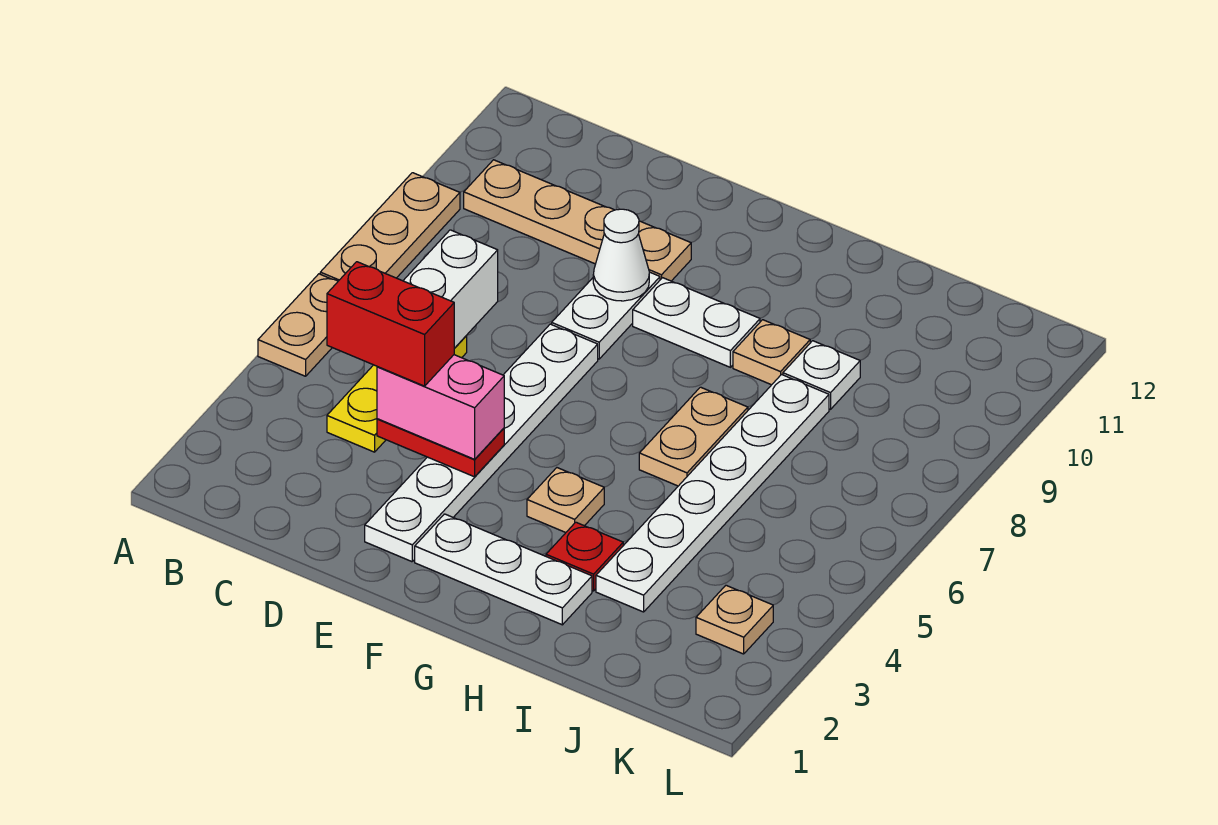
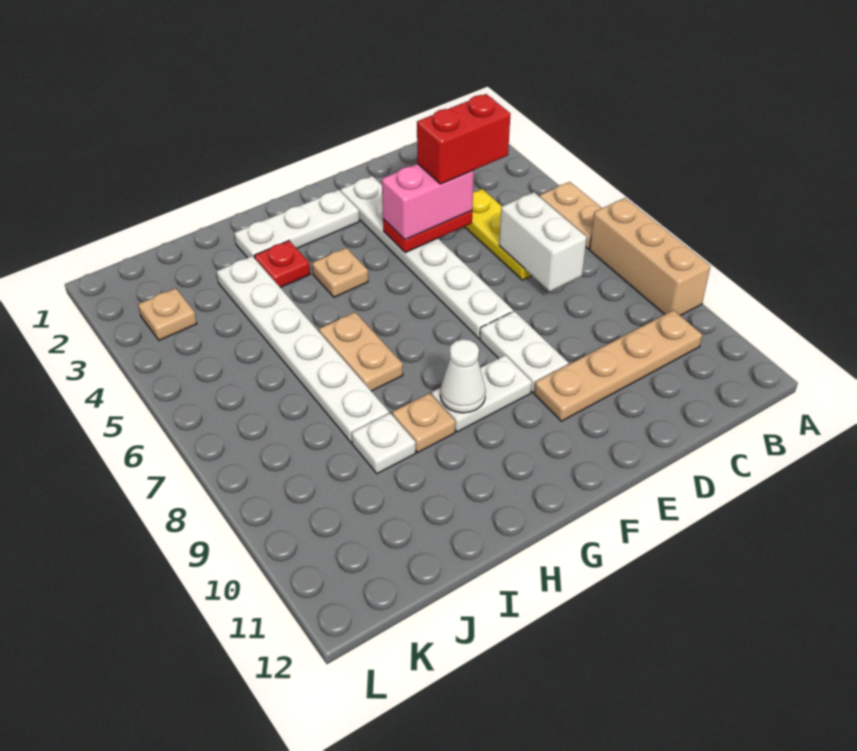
tan 1x3 plate [320,173,460,281] -> tan 1x3 brick [589,198,710,316]
white 1x1 cone [593,209,649,301] -> white 1x1 cone moved to [440,339,486,413]

